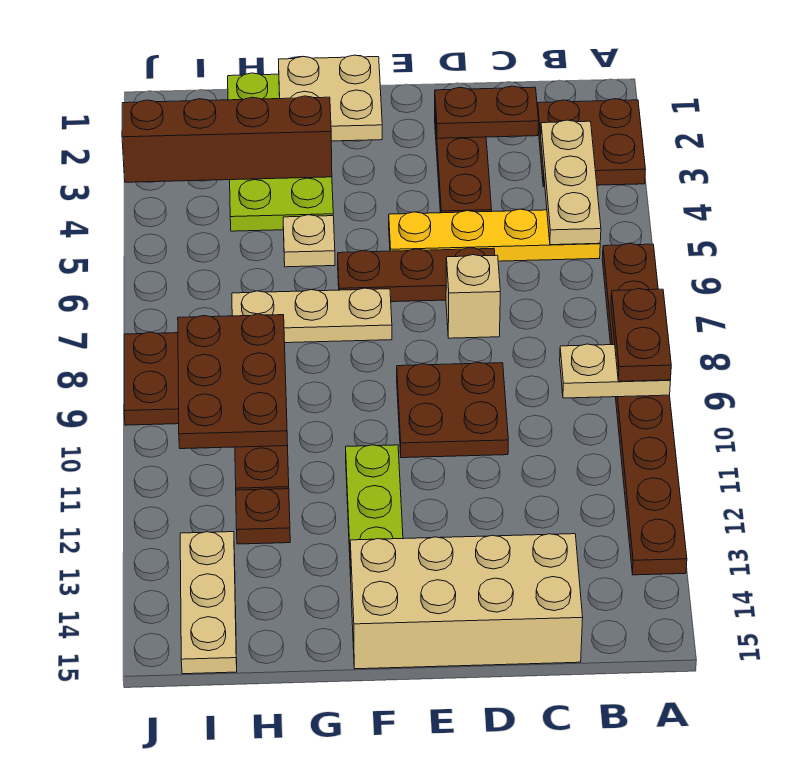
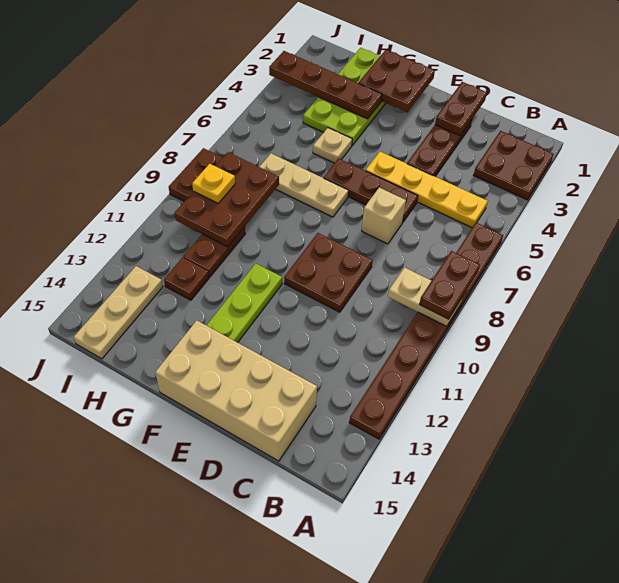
tan 1x3 plate [541,120,601,245] -> none
brown 1x2 plate [435,86,539,138] -> brown 1x2 plate turned to [435,82,487,135]
tan 2x2 plate [278,55,382,141] -> brown 2x2 plate [359,50,435,112]
brown 1x4 brick [122,96,332,182] -> brown 1x4 plate [269,51,382,119]
none -> yellow 1x1 plate [192,164,235,203]

